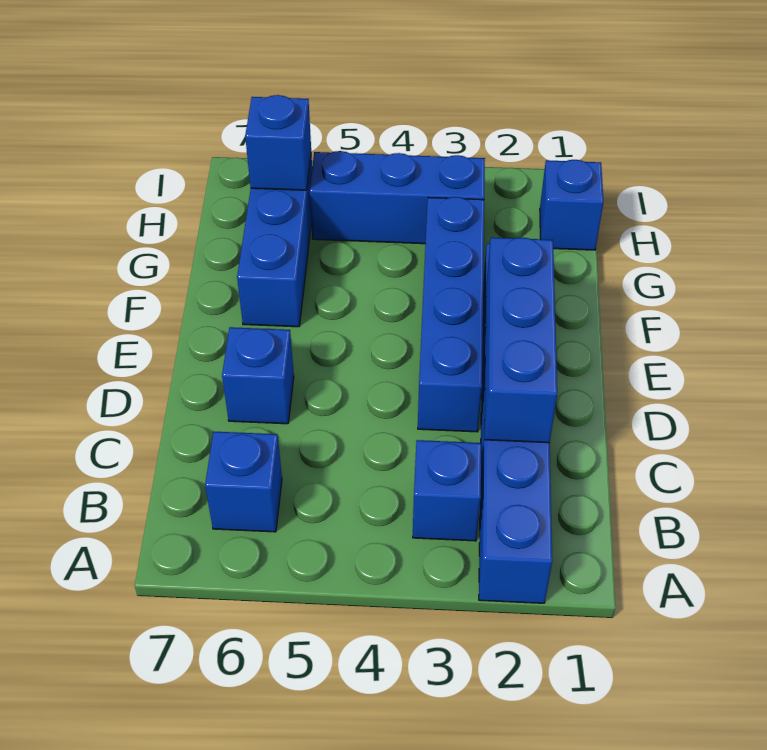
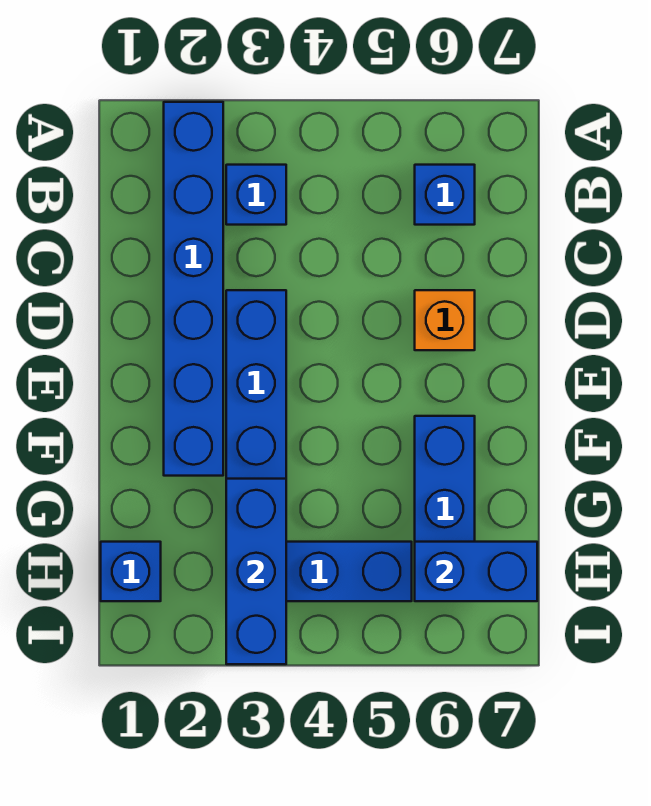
blue 1x3 brick [485,237,557,443] -> blue 1x3 brick moved to [226,479,286,664]
blue 1x1 brick [222,327,294,424] -> orange 1x1 brick [415,290,475,350]
blue 1x1 brick [245,95,311,190] -> blue 1x2 brick [415,542,537,601]

